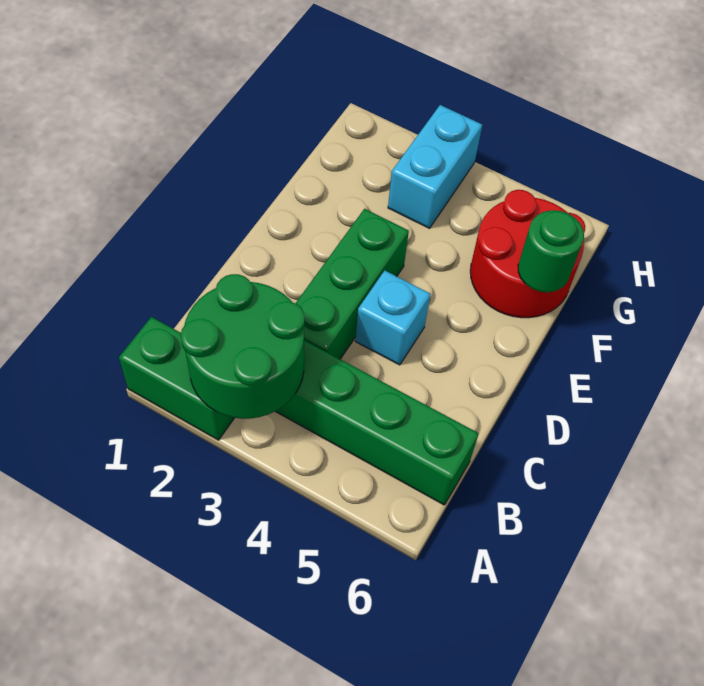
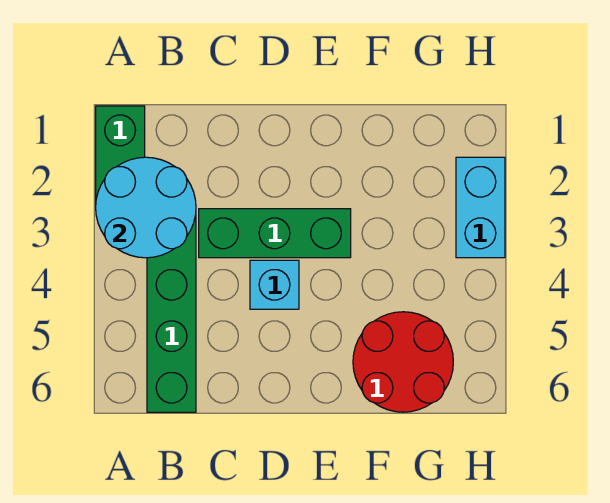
green 2x2 round brick [181,274,305,419] -> cyan 2x2 round brick [96,157,196,258]
green 1x1 round brick [518,210,584,292] -> none
cyan 1x2 brick [388,105,482,228] -> cyan 1x2 brick turned to [456,157,505,258]

